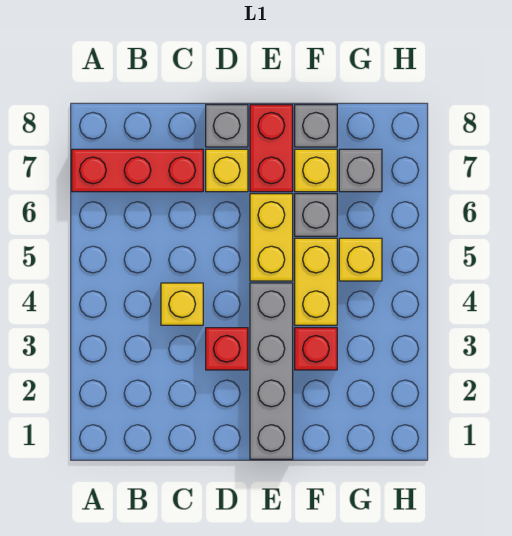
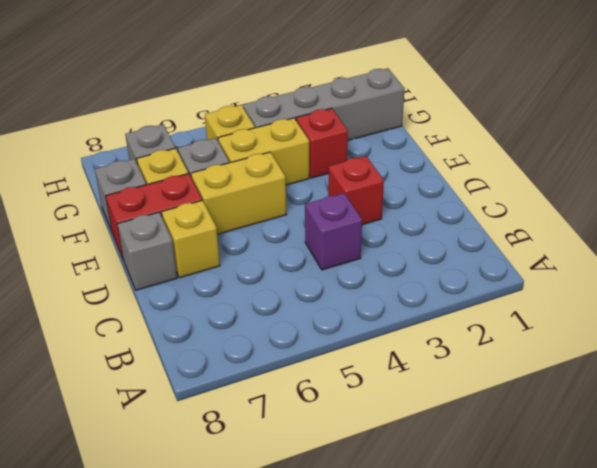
red 1x3 brick [72,149,203,192] -> none
yellow 1x1 brick [161,283,203,325] -> purple 1x1 brick [305,193,362,270]
grey 1x4 brick [250,283,293,459] -> grey 1x4 brick moved to [243,68,405,140]

